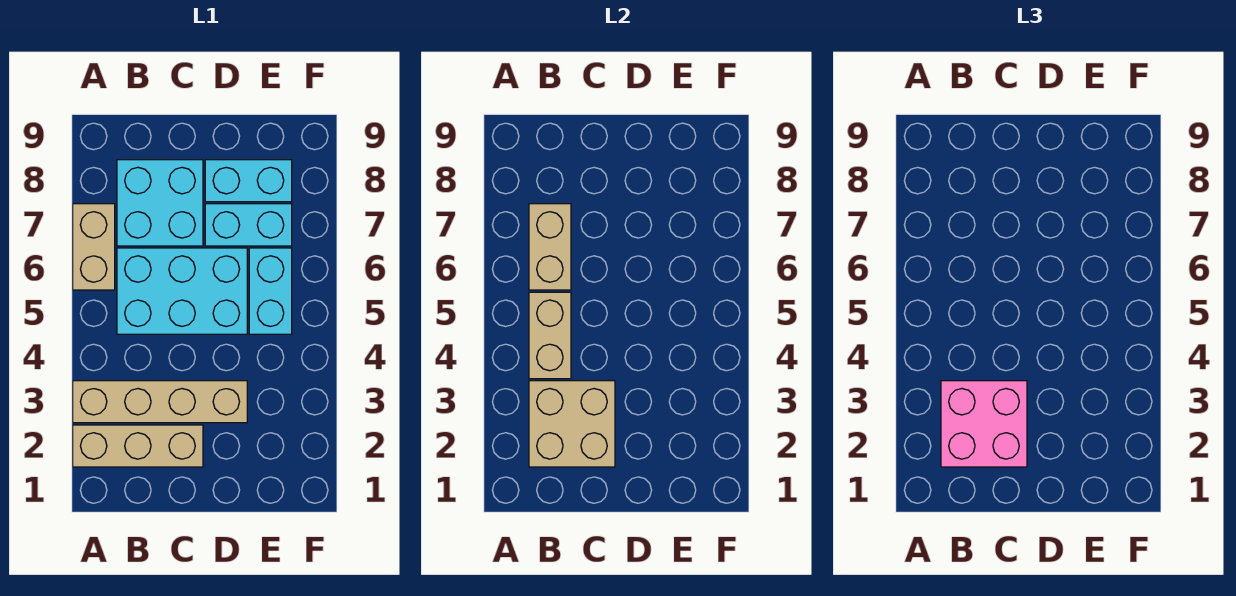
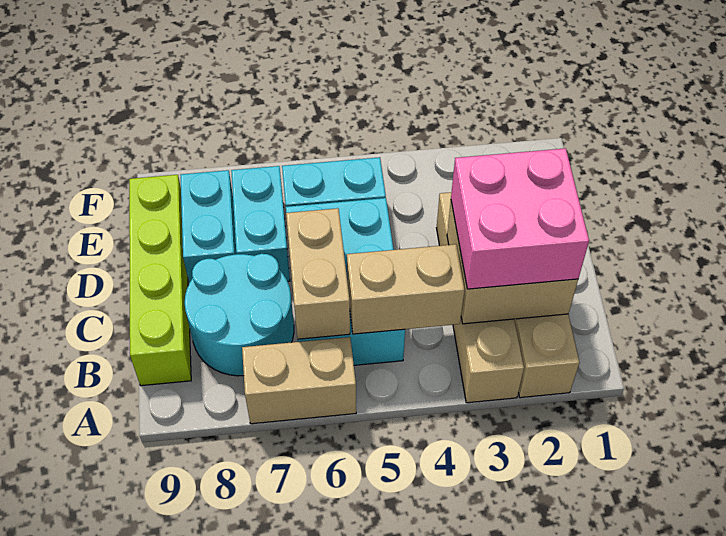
tan 1x2 brick [529,204,571,290] -> tan 1x2 brick turned to [286,208,350,339]
cyan 2x2 brick [117,160,203,246] -> cyan 2x2 round brick [185,254,294,376]
none -> lime 1x4 brick [129,175,191,386]

